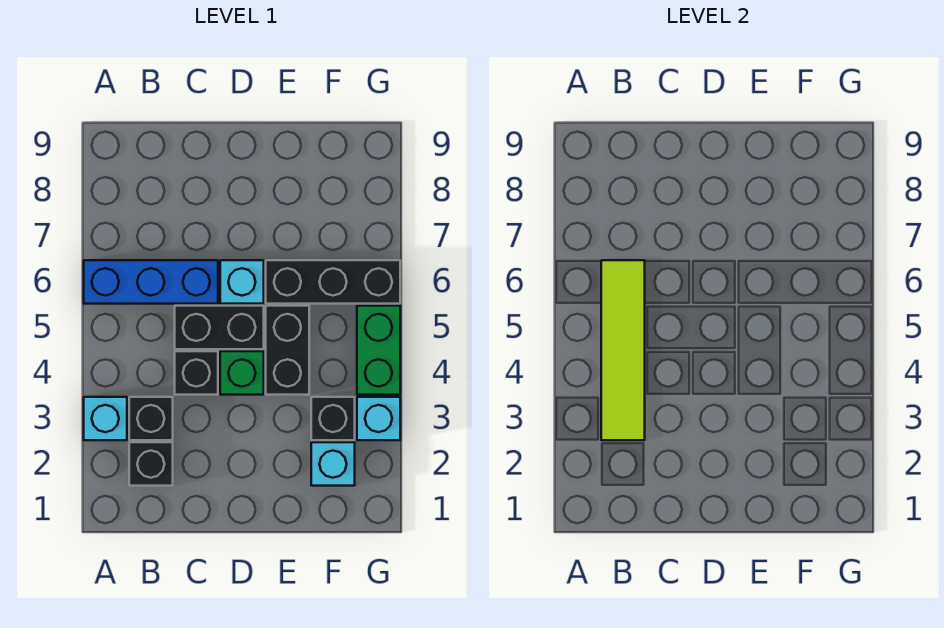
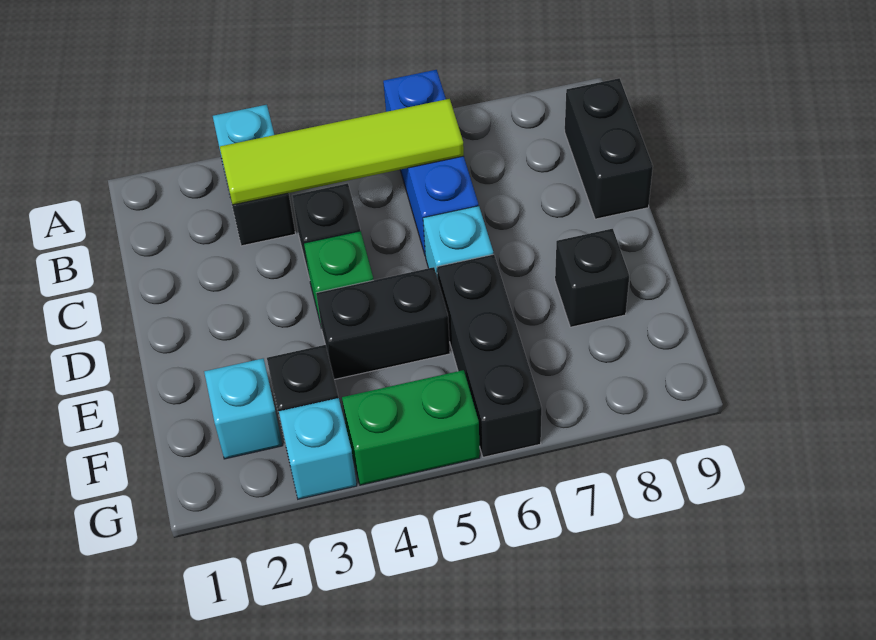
black 1x1 brick [129,442,173,486] -> black 1x1 brick moved to [555,229,629,327]
black 1x2 brick [175,306,264,349] -> black 1x2 brick moved to [565,78,653,219]

